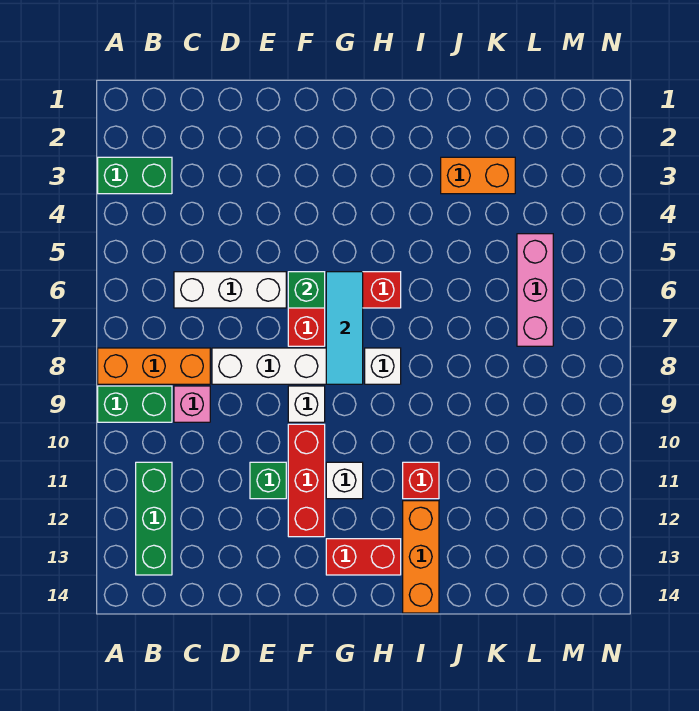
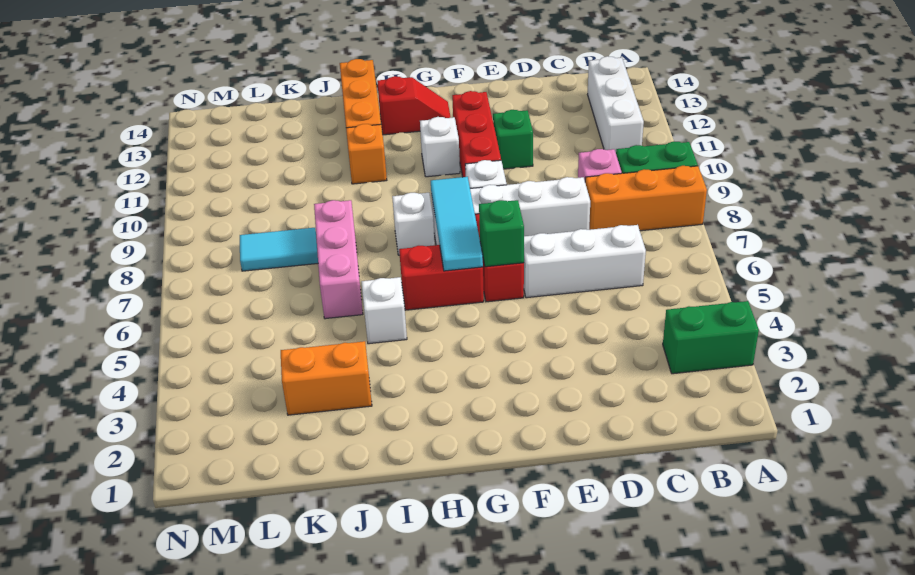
green 1x3 brick [136,462,172,575] -> white 1x3 brick [588,56,644,152]
red 1x2 brick [326,539,401,575] -> red 1x2 slope [377,76,451,135]
none -> white 1x1 brick [361,277,407,344]
red 1x1 brick [403,462,439,499] -> orange 1x1 brick [346,124,387,184]
none -> cyan 1x2 tile [240,228,318,271]
pink 1x3 brick [517,234,553,346] -> pink 1x3 brick moved to [314,200,363,319]

